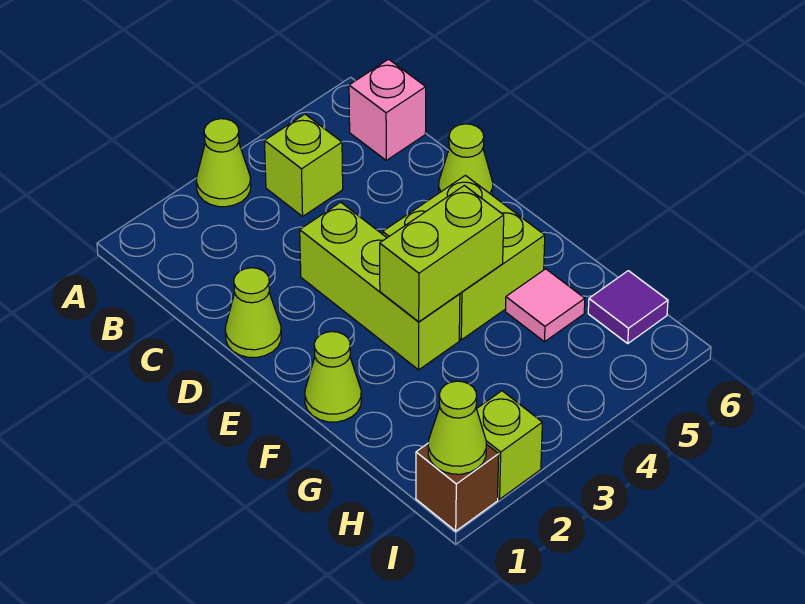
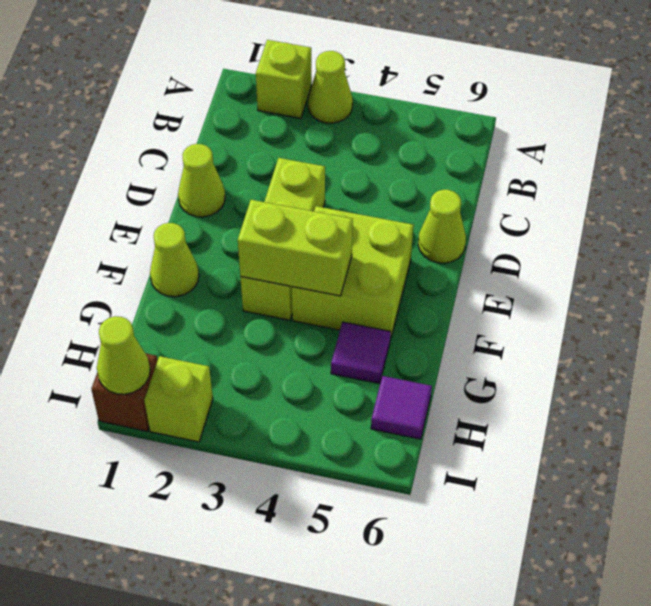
lime 1x1 brick [265,114,343,216] -> lime 1x1 brick moved to [256,40,312,118]
pink 1x1 brick [349,59,426,160] -> none
pink 1x1 tile [505,269,585,342] -> purple 1x1 tile [331,322,391,384]

